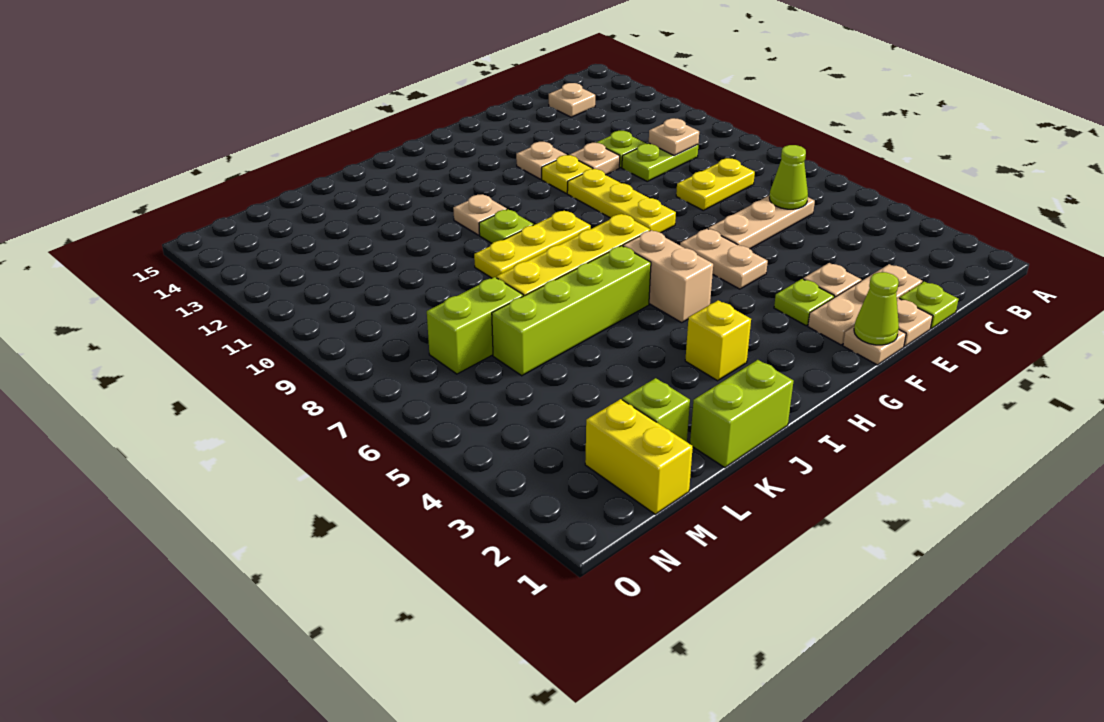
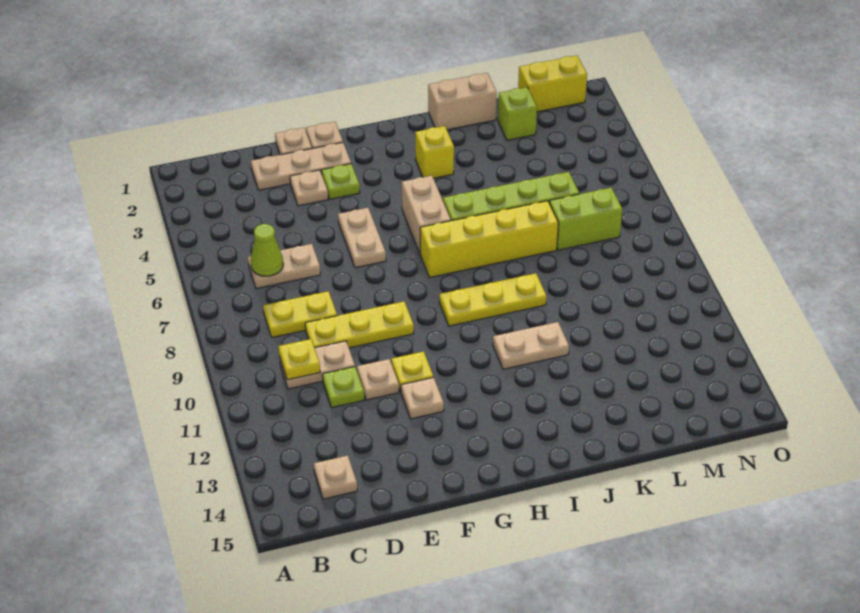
tan 1x3 plate [708,195,815,249] -> tan 1x2 plate [248,244,320,289]
lime 1x2 plate [622,143,698,181] -> tan 1x2 plate [279,341,355,389]
tan 1x1 plate [649,118,699,156] -> yellow 1x1 plate [278,339,320,380]
lime 1x1 plate [899,282,959,329] -> none
lime 1x1 cone [854,272,899,345] -> none
yellow 1x3 plate [567,169,676,233] -> yellow 1x3 plate turned to [305,302,414,348]
lime 1x1 plate [479,209,533,243] -> none
tan 1x1 plate [453,195,507,235] -> tan 1x2 plate [493,322,569,369]
lime 1x2 brick [690,360,794,468] -> tan 1x2 brick [428,73,497,130]
yellow 1x2 brick [585,399,693,514] -> yellow 1x2 brick turned to [518,56,587,112]

